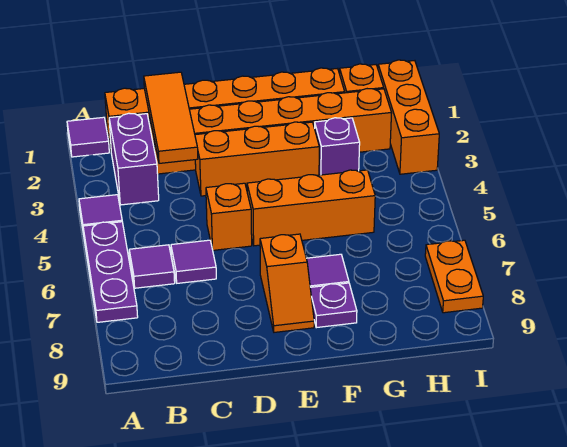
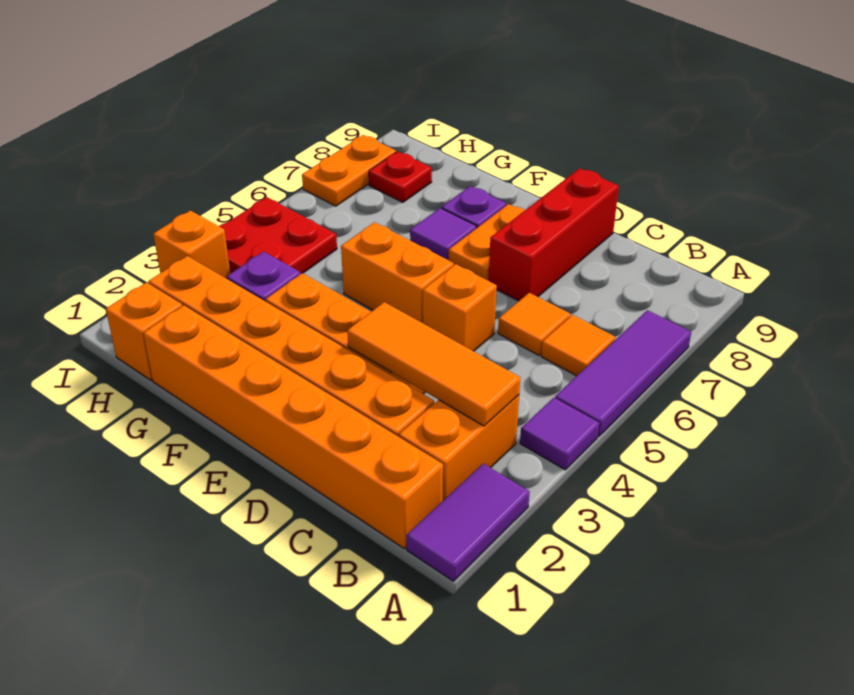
purple 1x1 tile [67,117,109,157] -> purple 1x2 tile [406,464,530,581]
purple 1x3 plate [83,222,138,322] -> purple 1x3 tile [555,310,691,437]
purple 1x2 brick [109,113,159,205] -> orange 1x2 brick [399,395,519,501]
purple 1x1 tile [129,245,175,288] -> orange 1x1 tile [541,315,615,376]
orange 1x3 tile [144,72,198,163] -> orange 1x3 tile turned to [347,302,520,426]
purple 1x1 tile [171,240,216,283] -> orange 1x1 tile [498,293,570,355]
none -> red 1x3 brick [489,168,619,301]
orange 1x3 brick [247,170,375,246] -> orange 1x2 brick [341,222,454,323]
orange 1x2 slope [260,234,314,332] -> orange 1x2 plate [449,204,525,281]
none -> red 2x2 plate [219,197,337,274]
none -> red 1x1 plate [369,151,432,202]
orange 1x3 brick [378,60,439,174] -> orange 1x1 brick [153,211,230,279]

